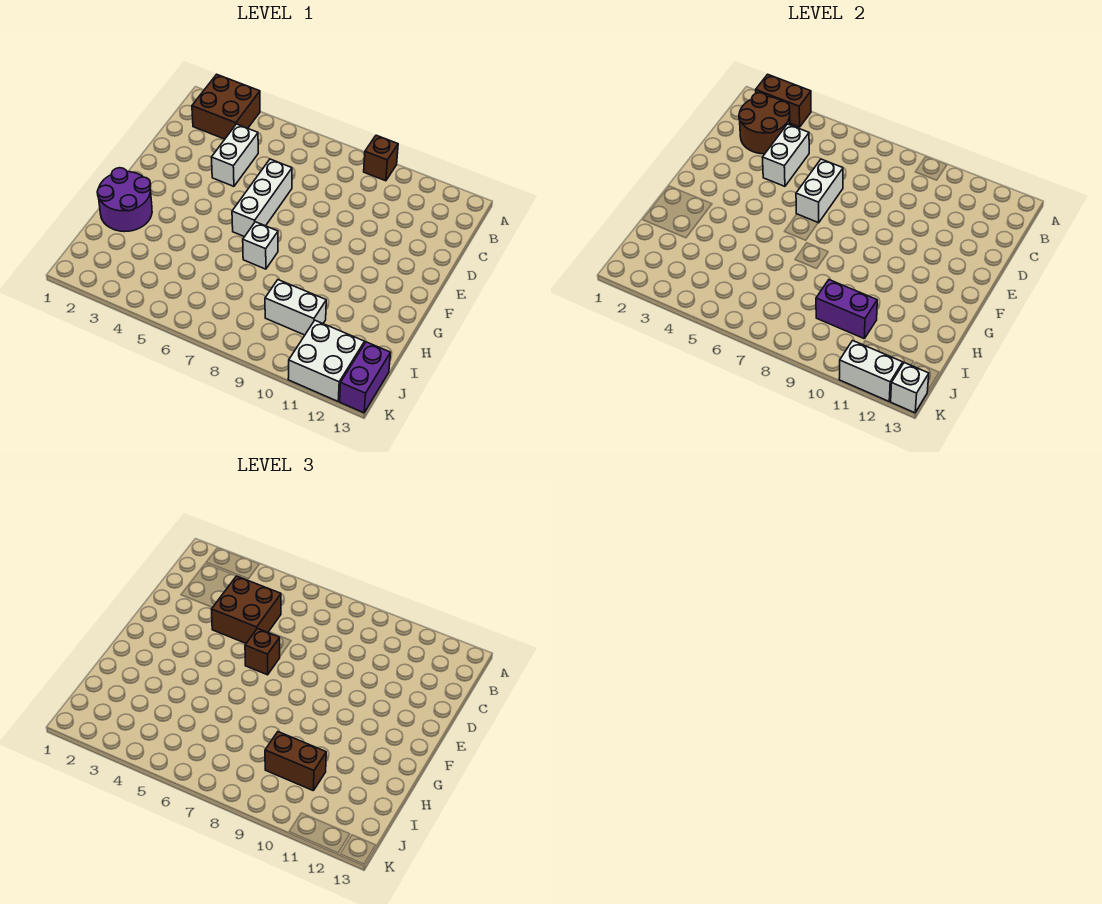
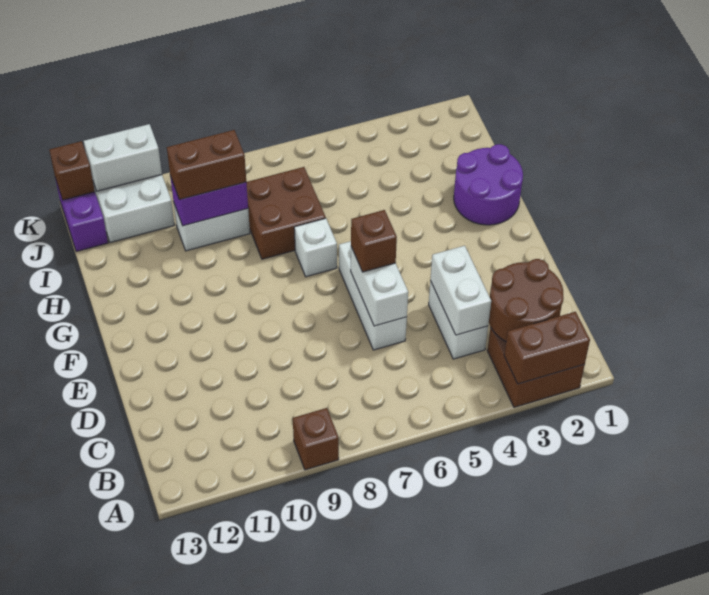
brown 2x2 brick [211,576,281,643] -> brown 2x2 brick moved to [246,167,326,259]
white 1x1 brick [891,362,929,413] -> brown 1x1 brick [49,141,95,200]

